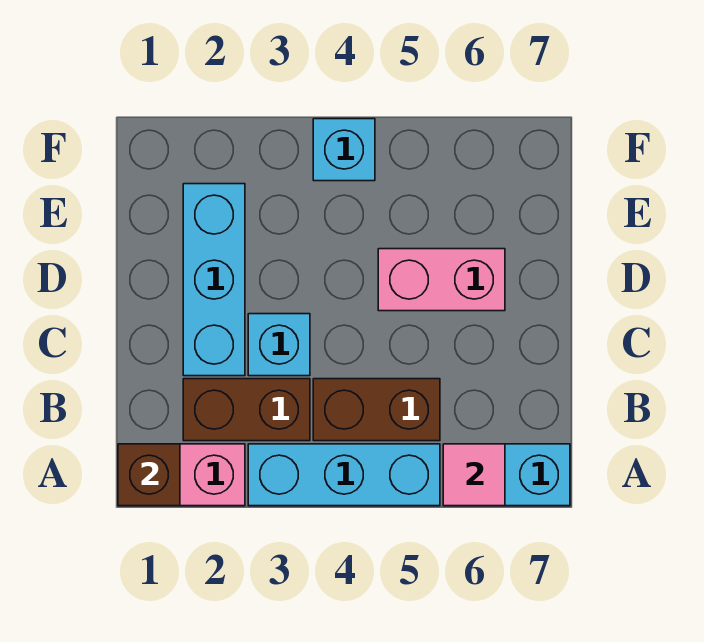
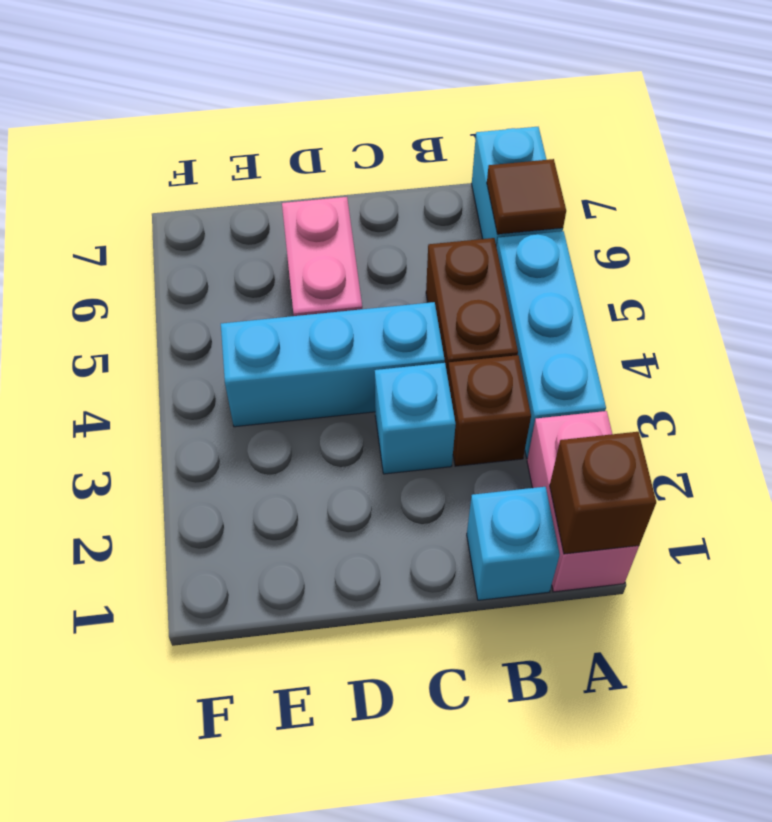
pink 1x1 tile [443,444,505,506] -> brown 1x1 tile [487,159,566,234]
brown 1x2 brick [183,379,310,441] -> brown 1x1 brick [448,355,531,466]
cyan 1x3 brick [183,184,245,376] -> cyan 1x3 brick moved to [221,302,445,427]
cyan 1x1 brick [313,119,375,181] -> cyan 1x1 brick moved to [467,487,560,600]

